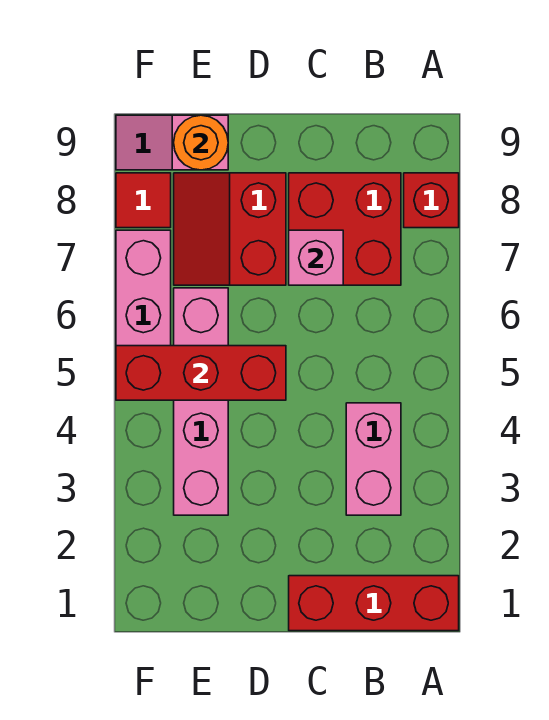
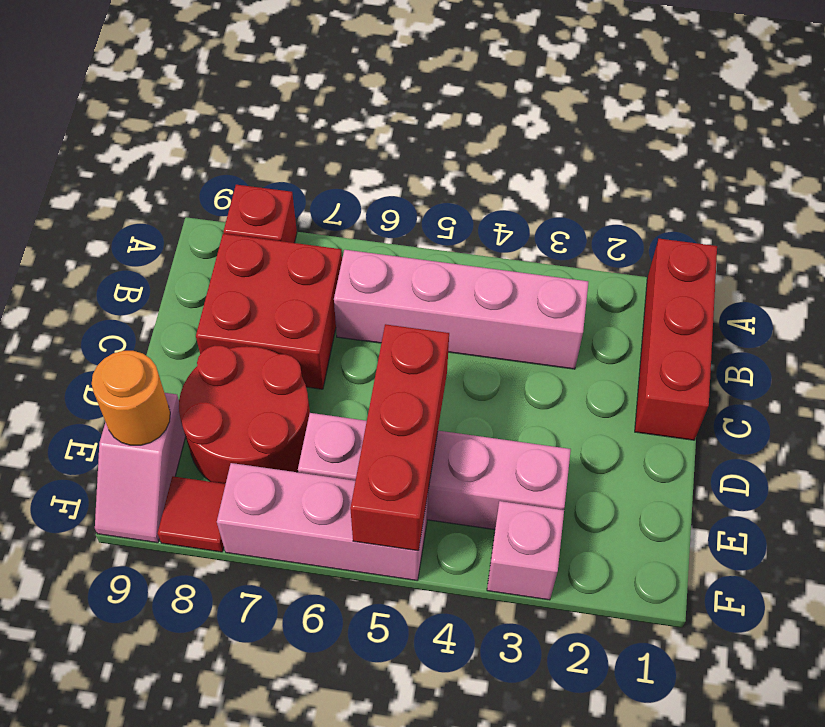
pink 1x2 brick [346,403,401,515] -> pink 1x4 brick [334,250,588,369]
pink 1x1 brick [289,230,343,285] -> pink 1x1 brick moved to [487,501,564,600]
red 2x2 slope [174,173,286,285] -> red 2x2 round brick [179,346,310,484]

